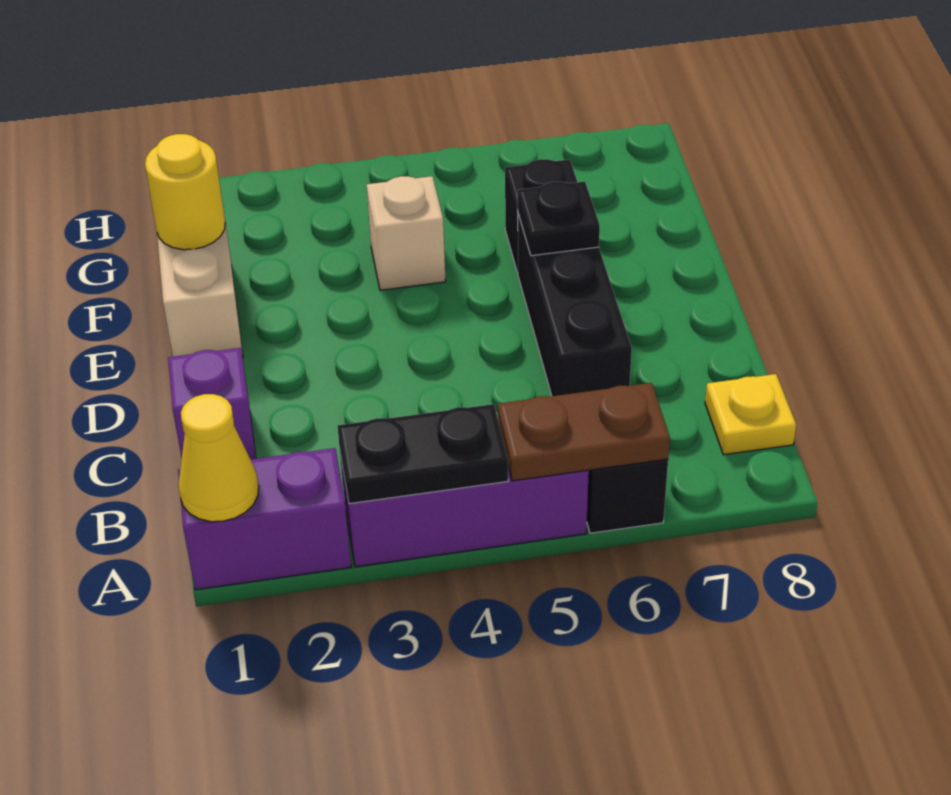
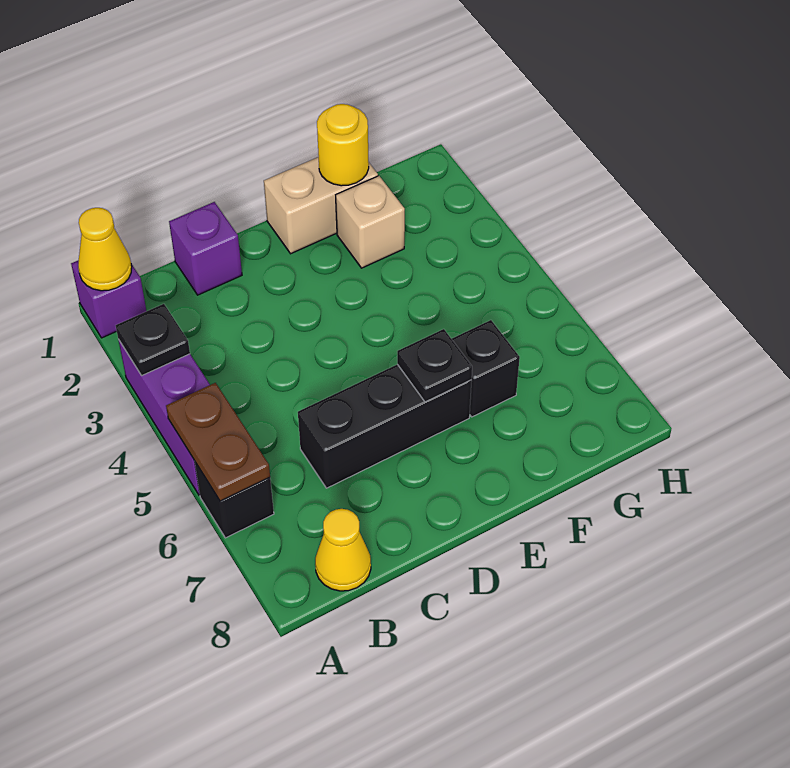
purple 1x2 brick [178,448,351,590] -> purple 1x1 brick [71,260,146,338]
black 1x2 plate [337,404,508,504] -> black 1x1 plate [116,304,190,376]
yellow 1x1 plate [705,374,796,455] -> yellow 1x1 cone [315,509,371,591]
tan 1x1 brick [367,176,446,290] -> tan 1x1 brick moved to [336,176,405,268]

